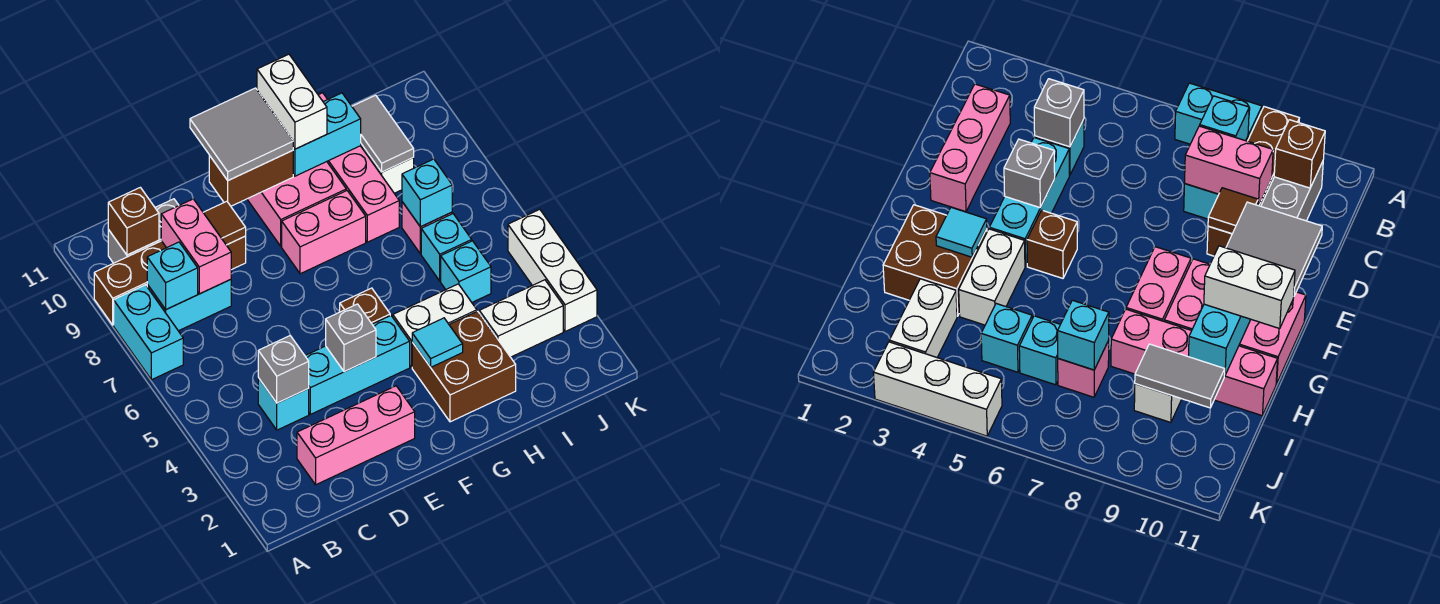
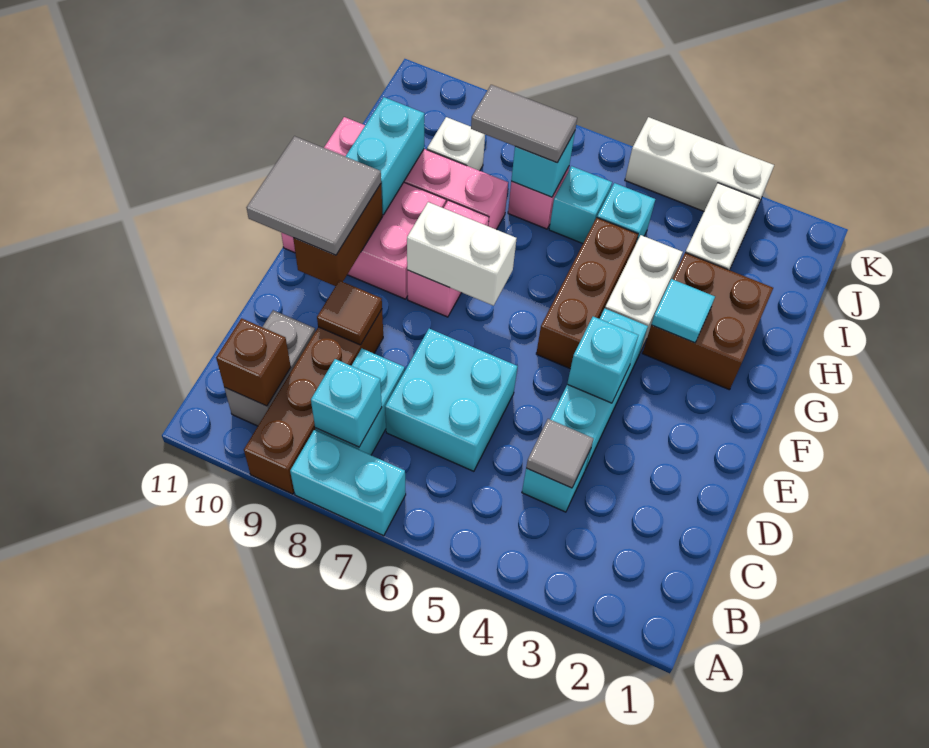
pink 1x3 brick [297,386,415,485] -> none
grey 1x1 brick [258,336,309,403] -> grey 1x1 tile [526,419,594,488]
none -> cyan 2x2 brick [385,328,517,471]
pink 1x2 brick [161,199,231,294] -> none
grey 1x1 brick [326,304,376,372] -> cyan 1x1 brick [567,317,639,403]
brown 1x1 brick [340,288,390,324] -> brown 1x3 brick [536,218,638,369]
white 1x2 brick [257,54,327,149] -> white 1x2 brick moved to [407,202,517,306]
grey 1x2 tile [352,95,414,172] -> grey 1x2 tile moved to [471,85,577,162]

